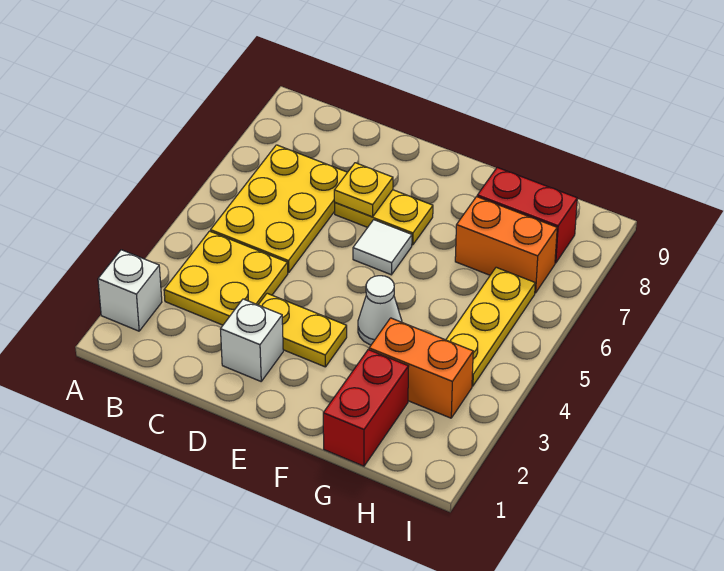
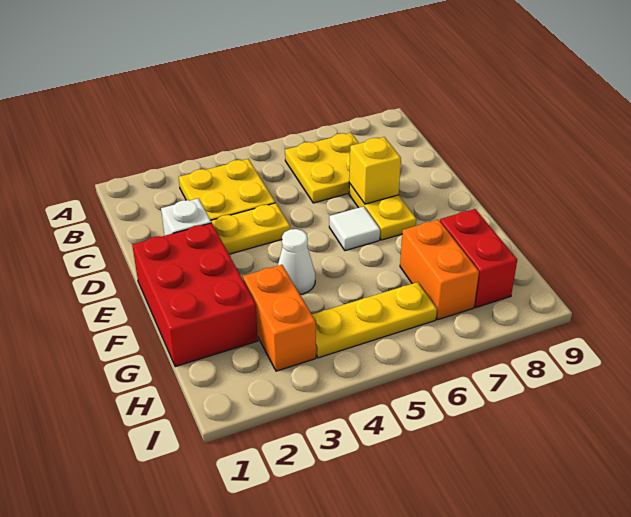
white 1x1 brick [98,250,162,331] -> none
yellow 2x3 plate [211,145,347,272] -> yellow 2x2 plate [285,133,359,203]
yellow 1x2 plate [258,293,347,367] -> yellow 1x2 plate turned to [211,203,290,254]
yellow 1x1 plate [334,163,393,217] -> yellow 1x1 brick [349,137,401,204]
red 1x2 brick [323,350,409,466] -> red 2x3 brick [132,223,258,367]

